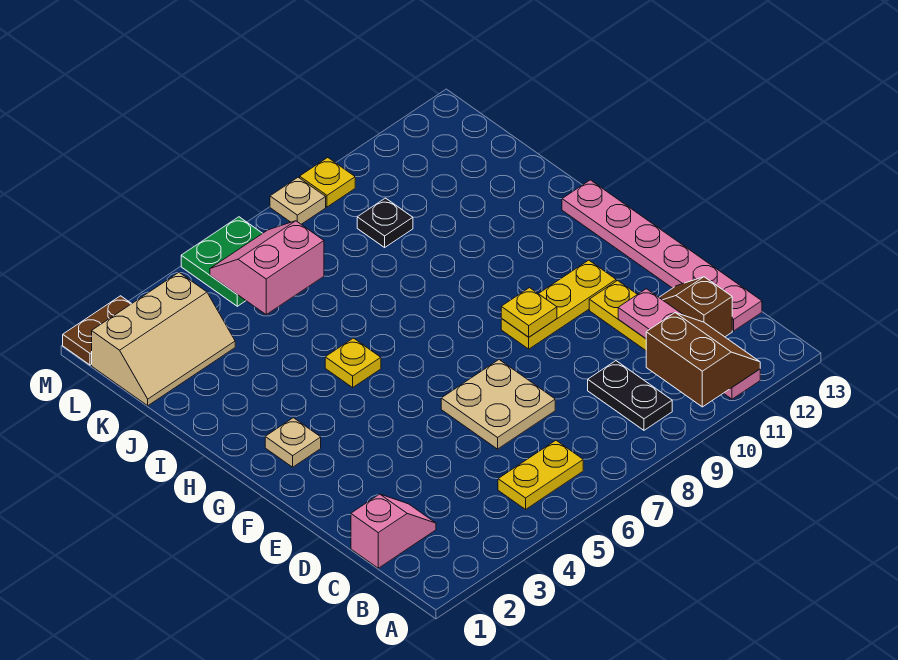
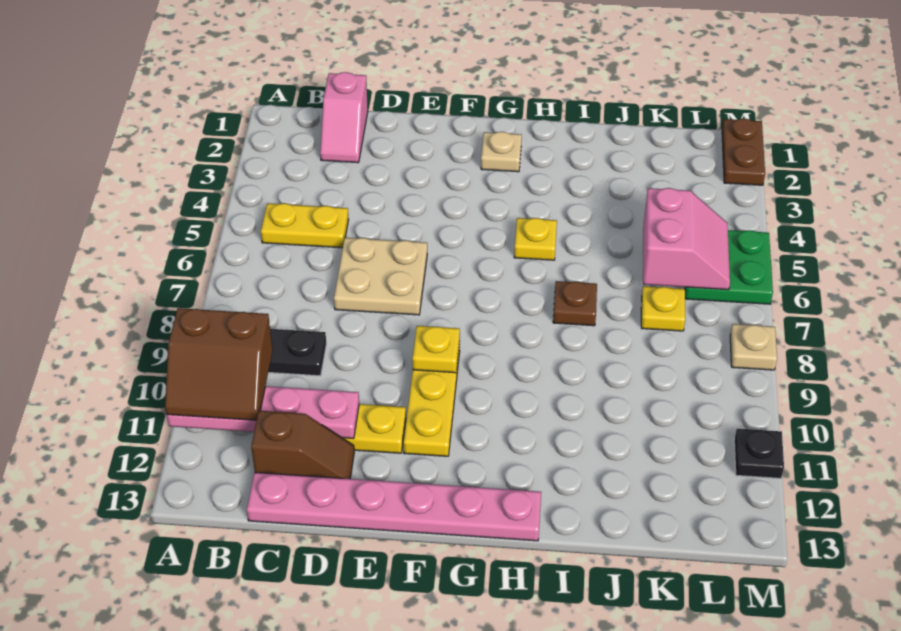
yellow 1x2 plate [498,440,583,509] -> yellow 1x2 plate turned to [261,203,349,248]
none -> brown 1x1 plate [553,281,597,326]
tan 2x3 slope [92,273,235,406] -> none
black 1x1 plate [357,198,413,247] -> black 1x1 plate moved to [734,429,784,478]
yellow 1x1 plate [300,158,355,207] -> yellow 1x1 plate moved to [641,286,685,331]

